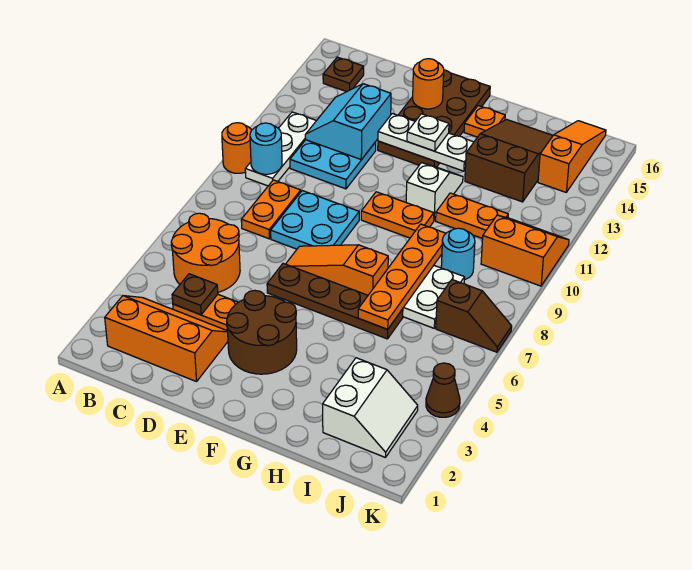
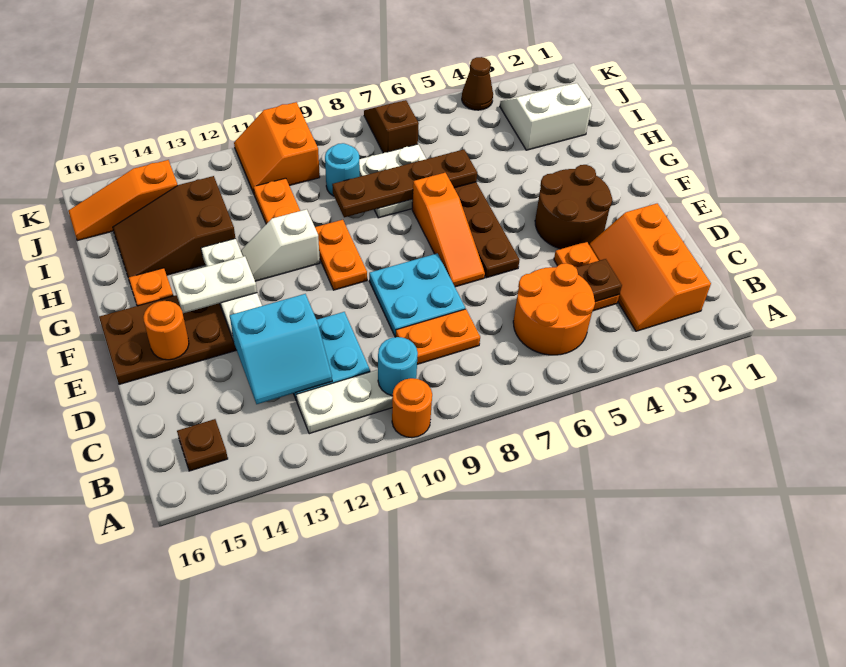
white 1x1 plate [407,114,449,151] -> white 1x2 plate [171,256,257,313]
orange 1x4 plate [358,224,446,329] -> brown 1x4 plate [332,149,477,217]

